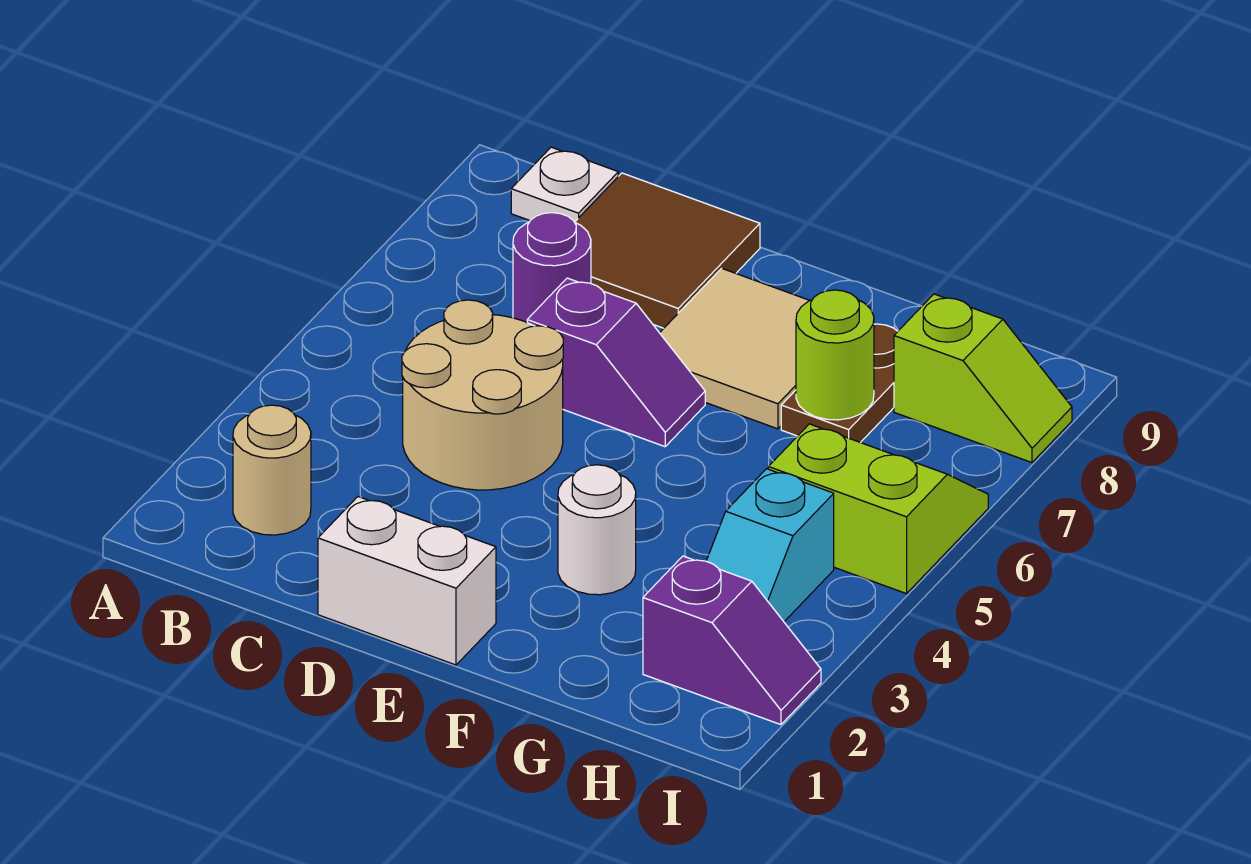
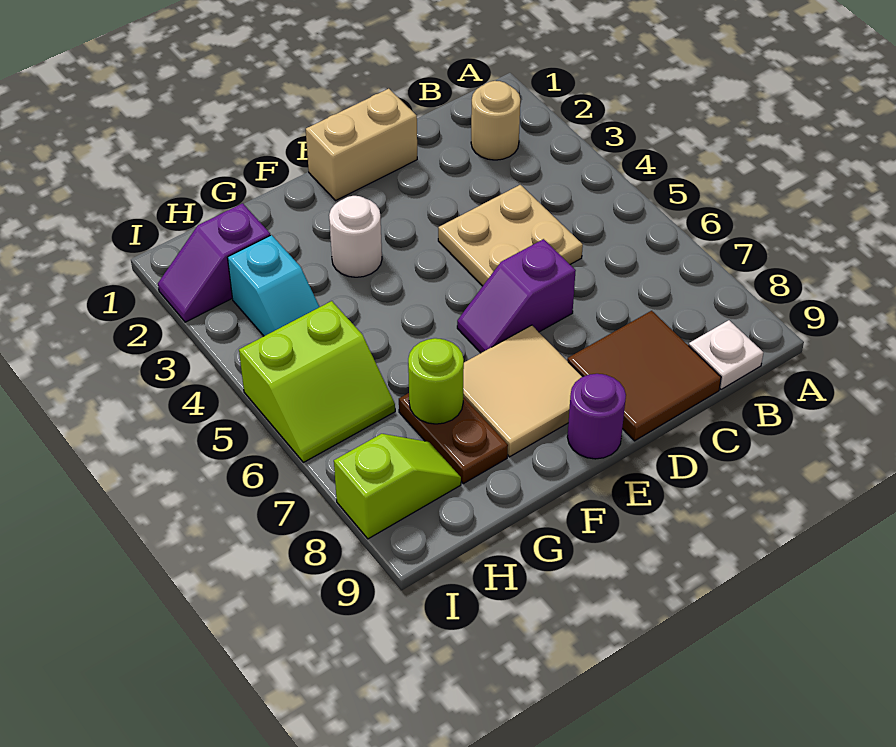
tan 2x2 round brick [402,300,563,490] -> tan 2x2 plate [438,185,583,286]
purple 1x1 round brick [513,213,591,322] -> purple 1x1 round brick moved to [567,374,626,459]
white 1x2 brick [318,497,496,665] -> tan 1x2 brick [306,89,417,201]
cyan 1x2 slope [706,469,834,622] -> cyan 1x2 slope turned to [227,235,319,336]
lime 1x2 slope [894,294,1072,463] -> lime 1x2 slope turned to [334,434,461,539]

